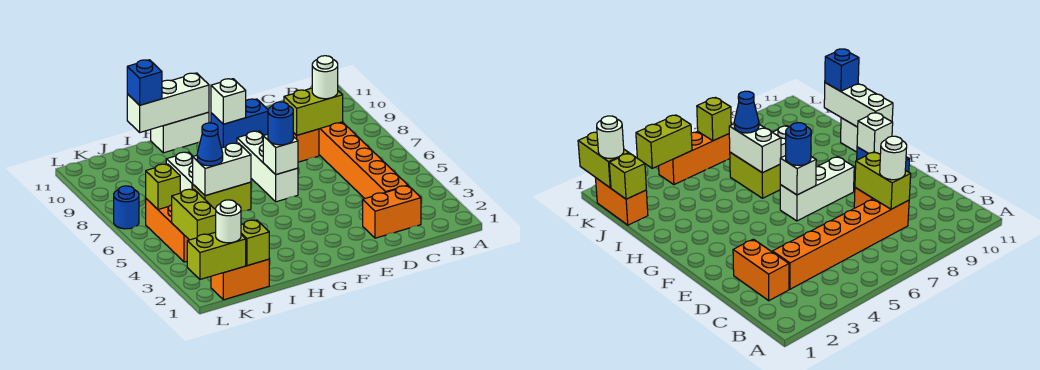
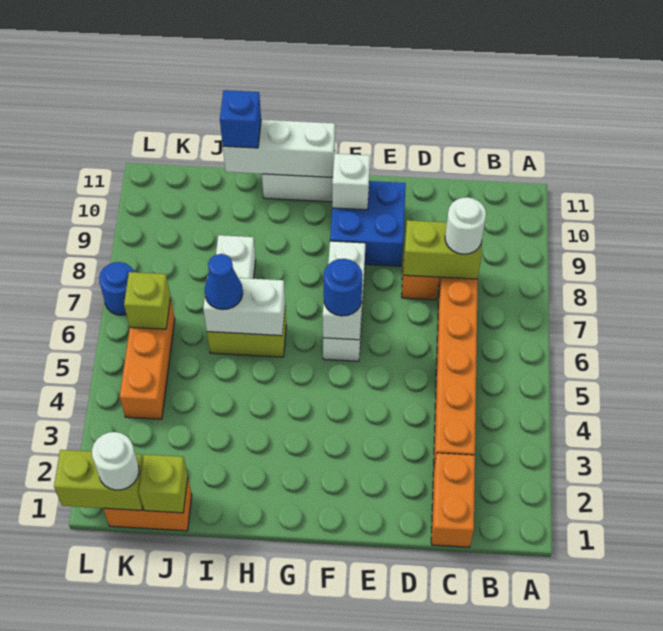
orange 1x2 brick [363,186,421,238] -> orange 1x2 brick turned to [431,453,475,547]
blue 1x2 brick [211,99,268,148] -> blue 2x2 brick [330,181,406,266]
lime 1x2 brick [172,189,216,240] -> none

